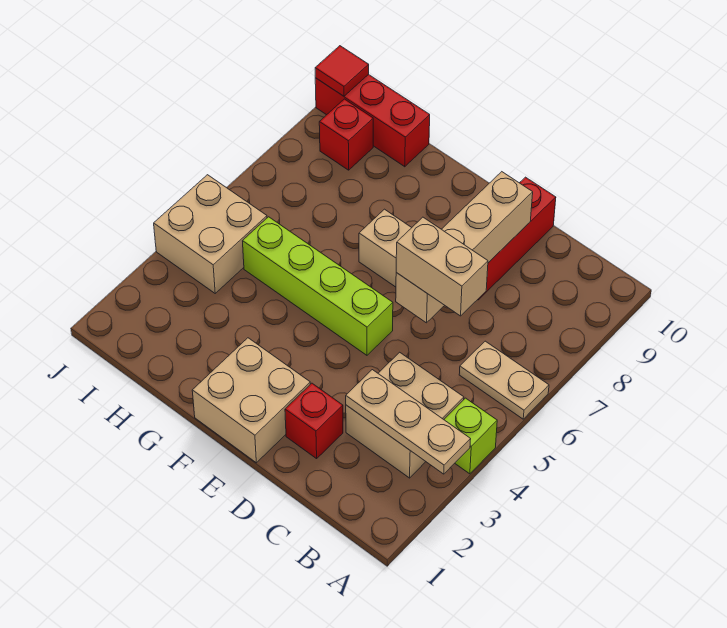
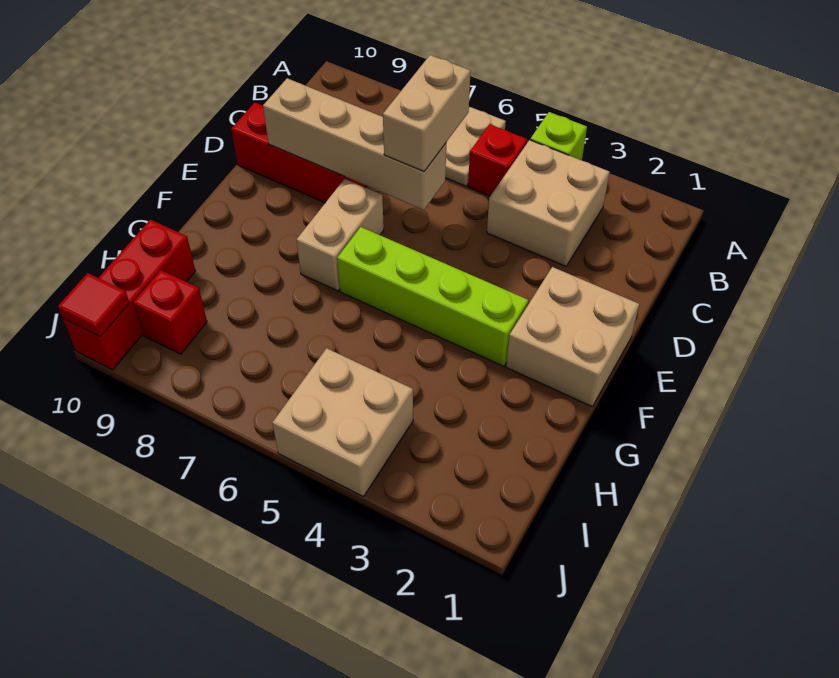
tan 1x3 plate [346,370,471,474] -> none
red 1x1 brick [285,383,343,459] -> red 1x1 brick moved to [468,124,527,196]
lime 1x4 brick [243,217,393,355] -> lime 1x4 brick turned to [337,227,529,366]

